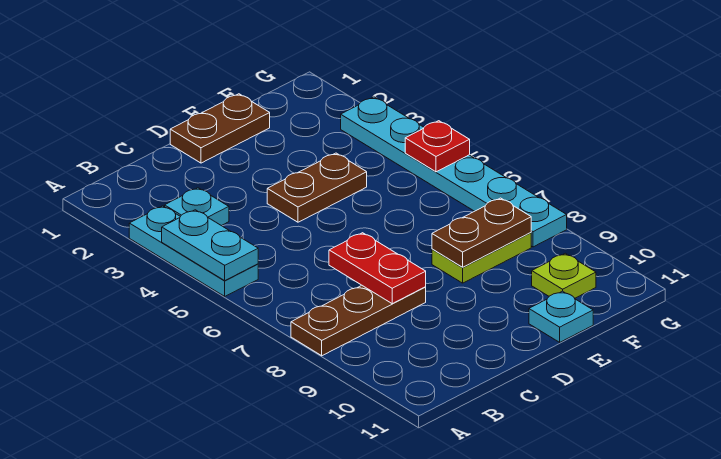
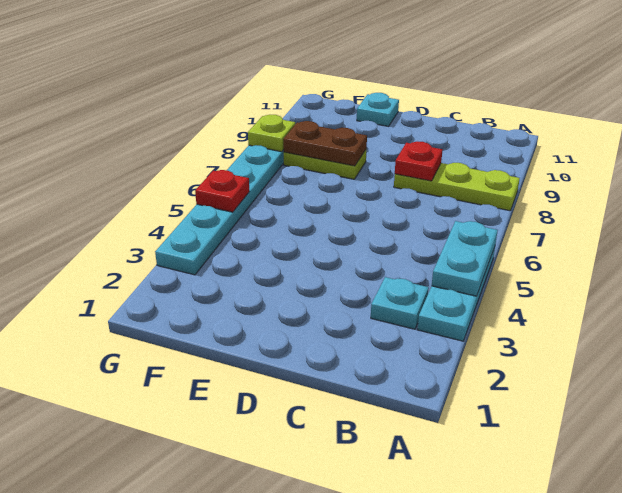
brown 1x3 plate [291,285,426,356] -> lime 1x3 plate [394,163,520,211]
red 1x2 plate [329,233,426,304] -> red 1x1 plate [395,141,442,181]
brown 1x2 plate [170,94,270,163] -> none
brown 1x2 plate [267,153,367,222] -> none
lime 1x1 plate [532,253,596,298] -> lime 1x1 plate moved to [248,115,295,152]

